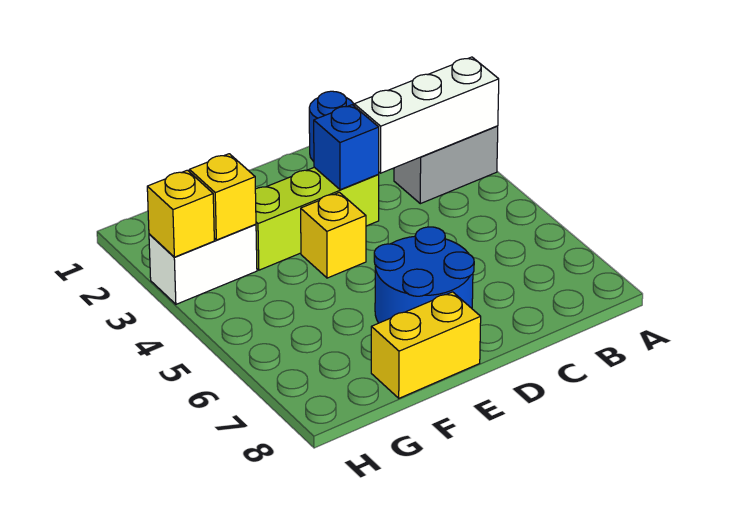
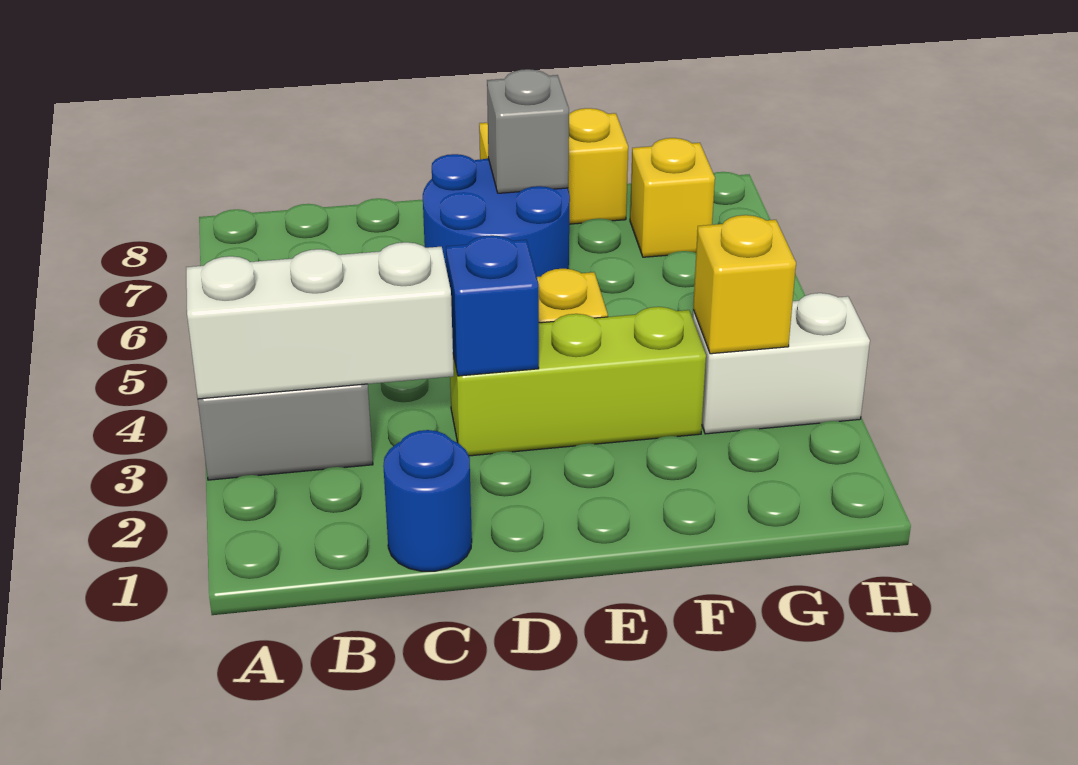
none -> grey 1x1 brick [487,69,569,193]
yellow 1x1 brick [147,170,214,257] -> yellow 1x1 brick moved to [630,138,715,257]

